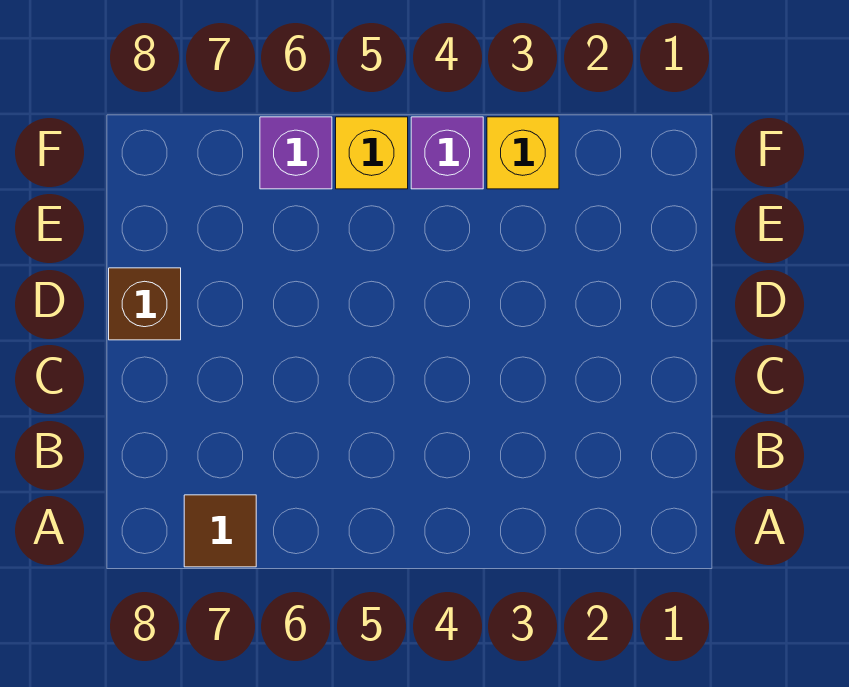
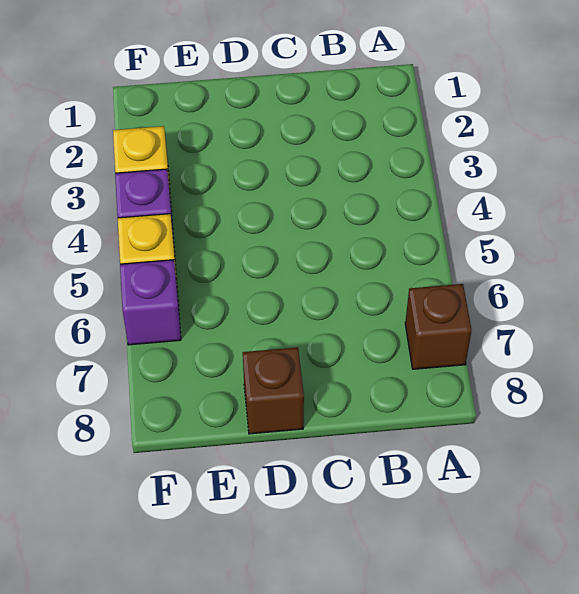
brown 1x1 tile [184,495,256,567] -> brown 1x1 brick [405,284,472,369]

